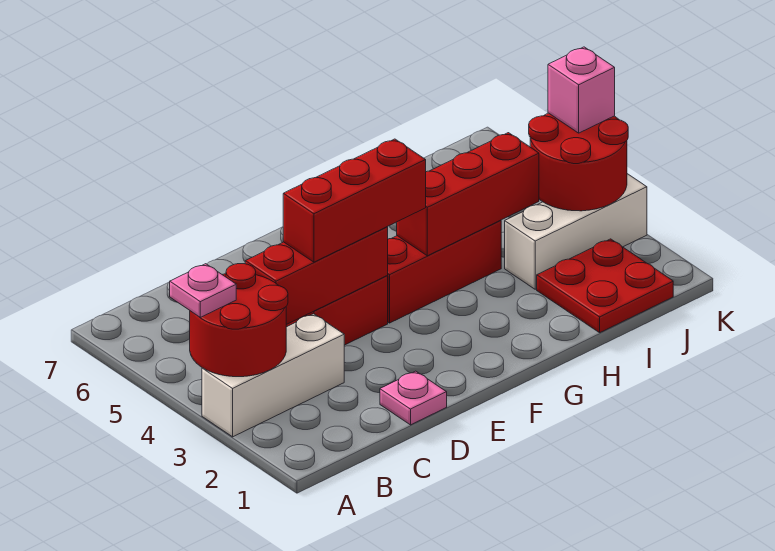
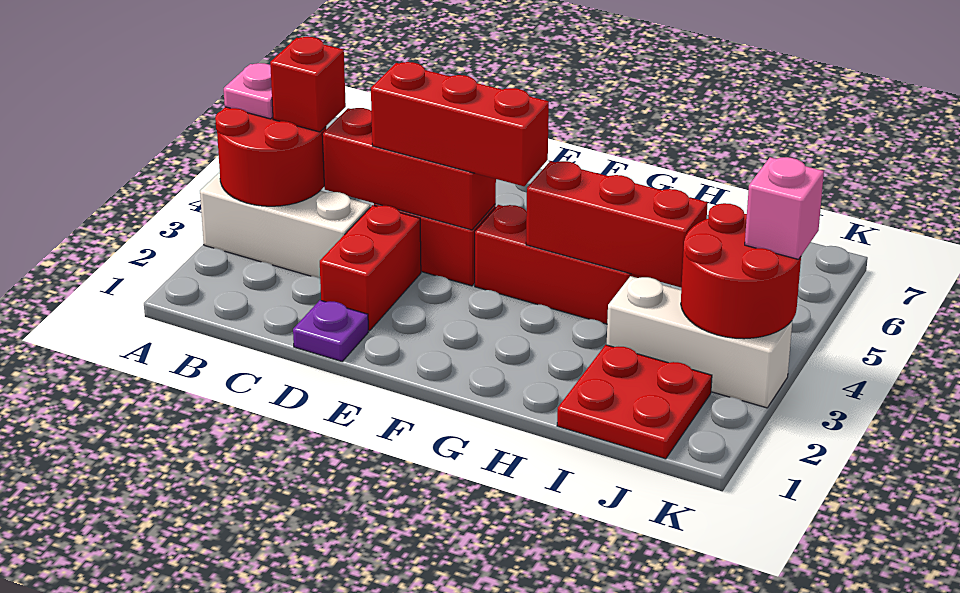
none -> red 1x1 brick [270,37,346,132]
pink 1x1 plate [380,371,447,425] -> purple 1x1 plate [293,300,368,361]
none -> red 1x2 brick [320,205,421,331]

